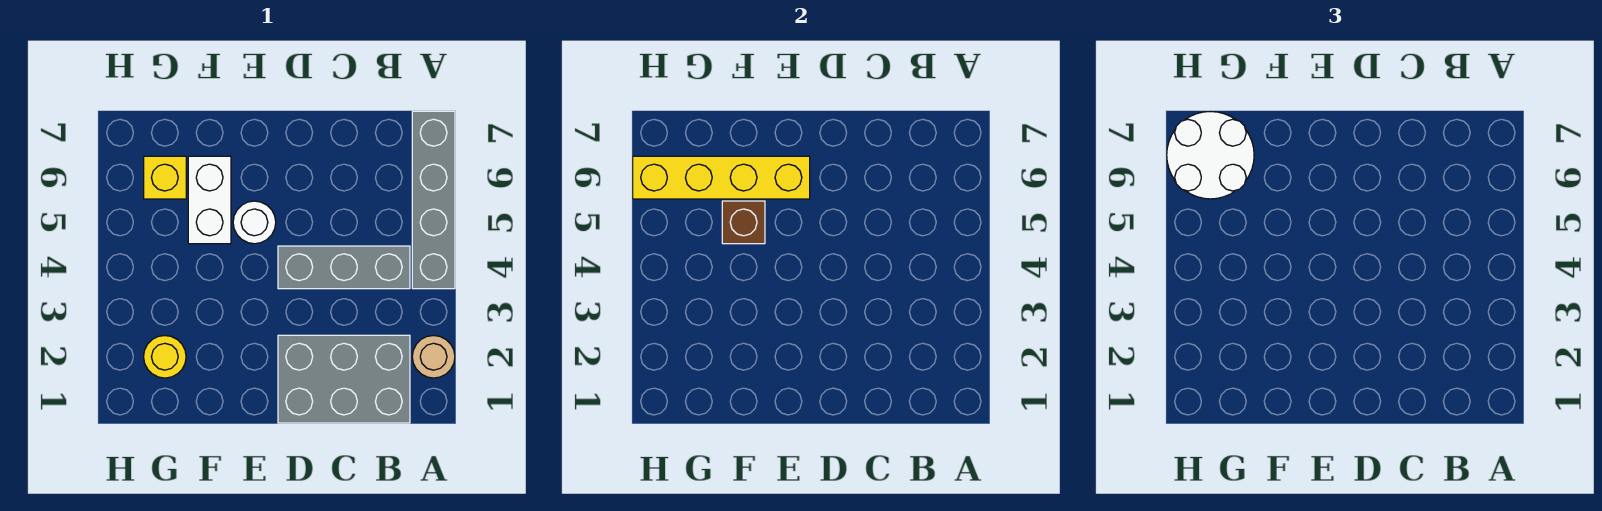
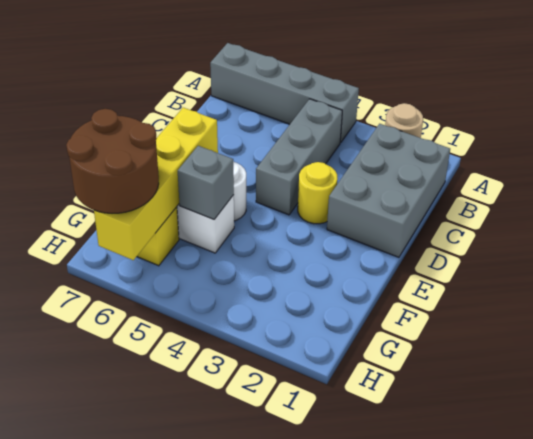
brown 1x1 brick [722,201,765,244] -> grey 1x1 brick [178,146,234,219]
yellow 1x1 round brick [144,336,186,378] -> yellow 1x1 round brick moved to [298,162,338,224]
white 2x2 round brick [1167,112,1254,199] -> brown 2x2 round brick [66,109,159,213]

